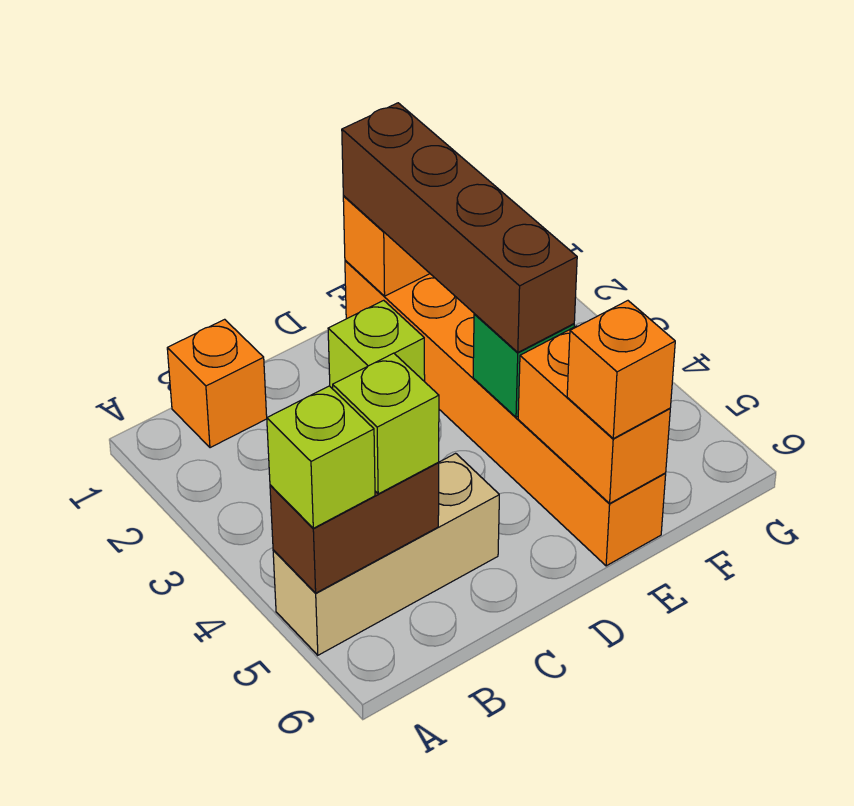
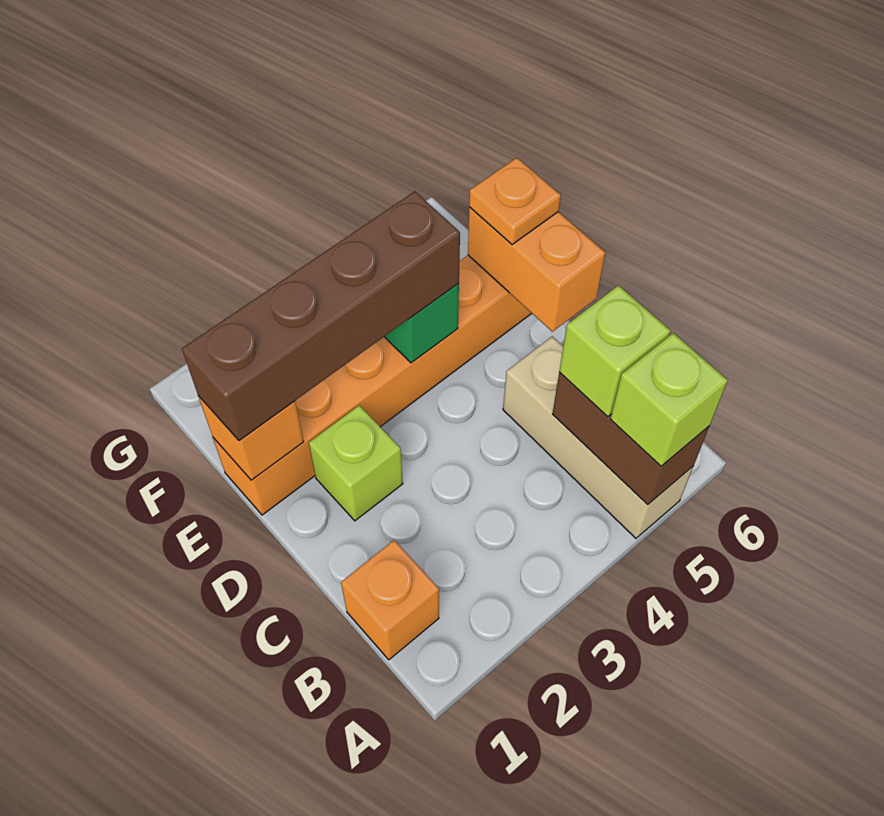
orange 1x2 brick [518,326,670,503] -> orange 1x2 brick turned to [468,207,605,332]
orange 1x1 brick [567,301,675,439] -> orange 1x1 plate [469,158,561,245]

